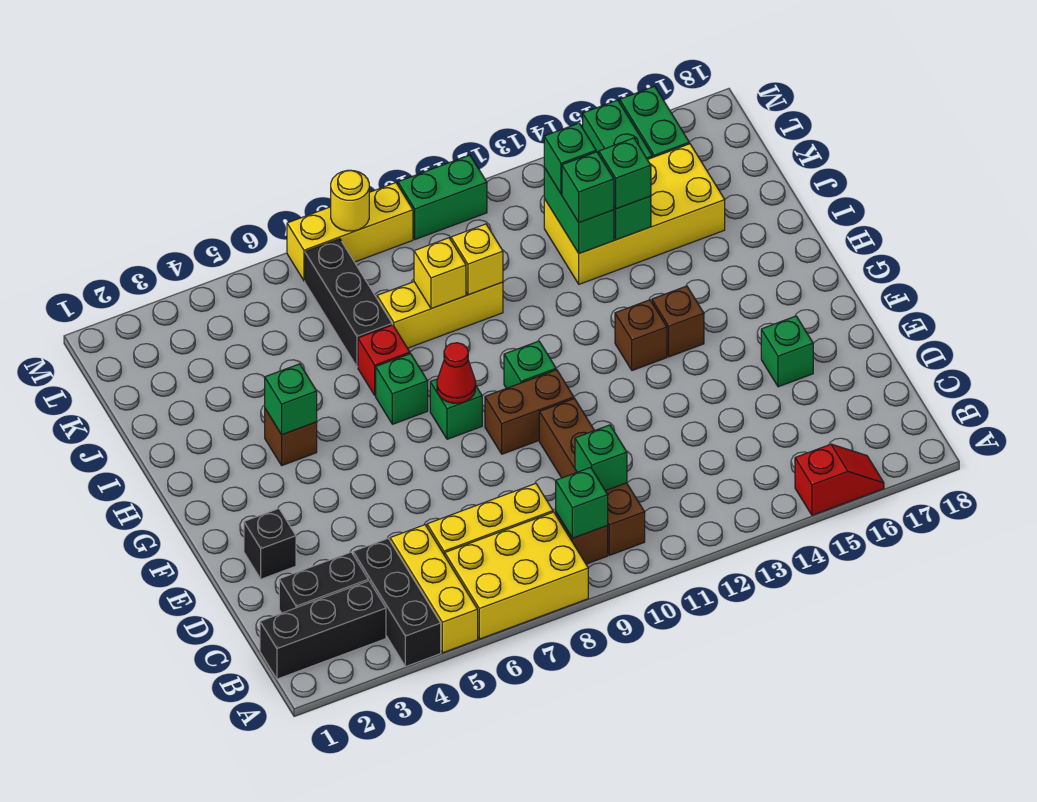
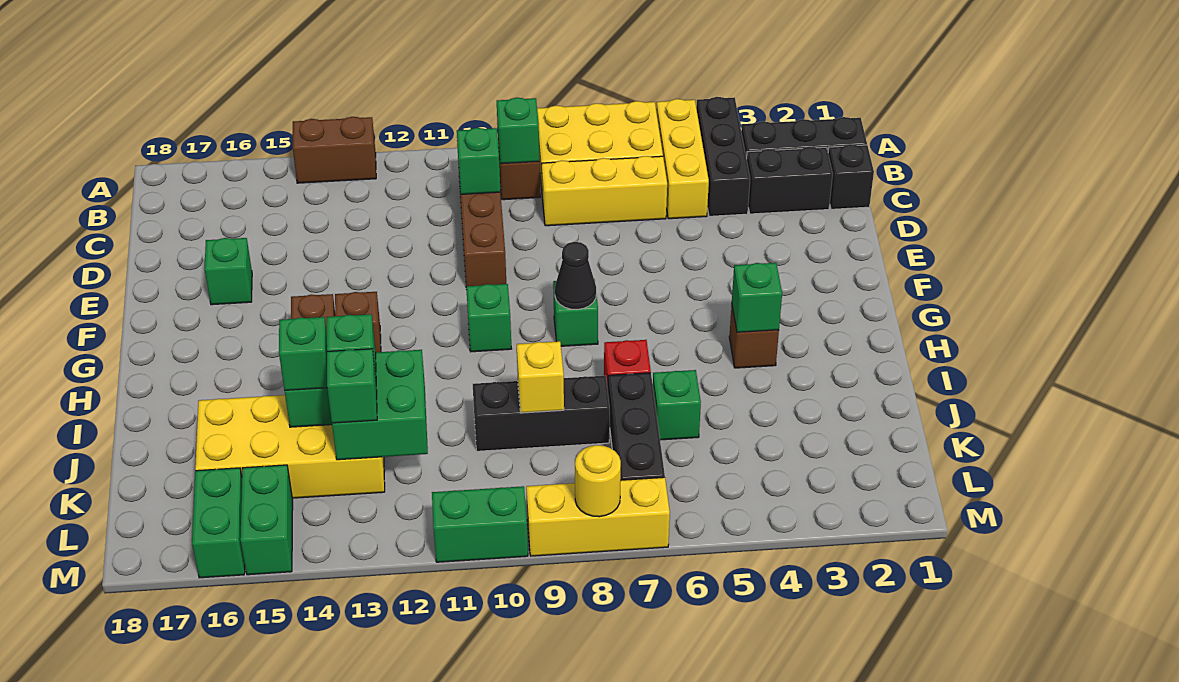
red 1x2 slope [795,444,884,515] -> none
black 1x1 brick [244,509,296,579] -> black 1x1 brick moved to [828,144,874,209]
brown 1x2 brick [485,370,574,454] -> brown 1x2 brick moved to [293,117,376,183]
red 1x1 cone [437,343,476,403] -> black 1x1 cone [555,242,596,309]
green 1x1 brick [376,354,428,424] -> green 1x1 brick moved to [653,370,701,440]
yellow 1x3 brick [377,282,503,348] -> black 1x3 brick [473,376,610,451]
yellow 1x1 brick [451,224,503,295] -> none
green 1x2 brick [544,168,614,254] -> green 2x2 brick [332,350,428,460]

